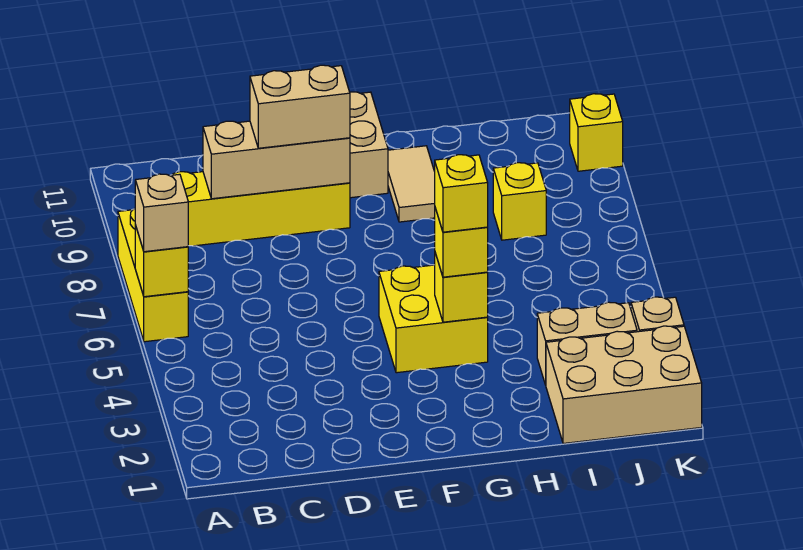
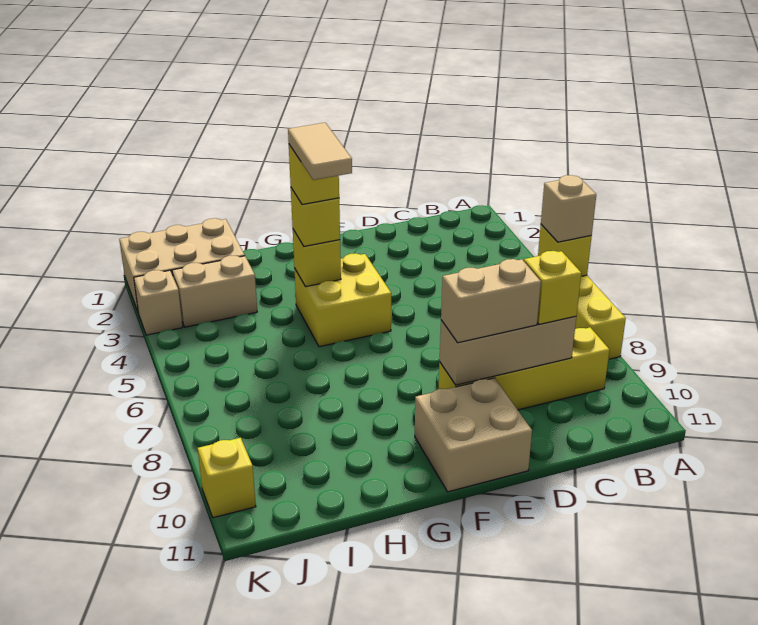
tan 1x2 tile [388,146,435,222] -> tan 1x2 tile moved to [288,123,352,180]
yellow 1x1 brick [493,163,546,240] -> yellow 1x1 brick moved to [524,251,581,324]

